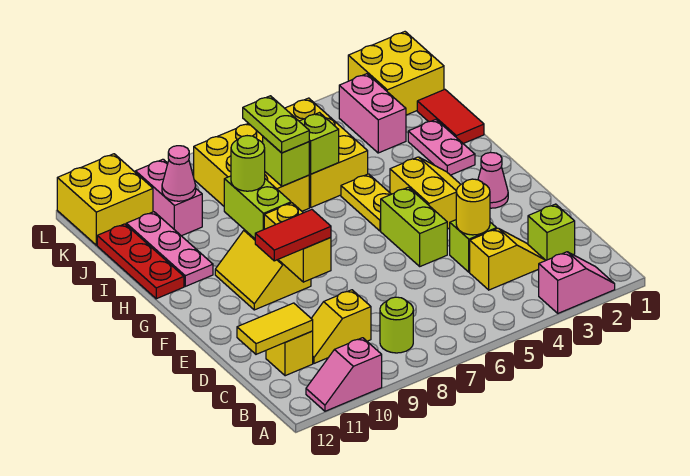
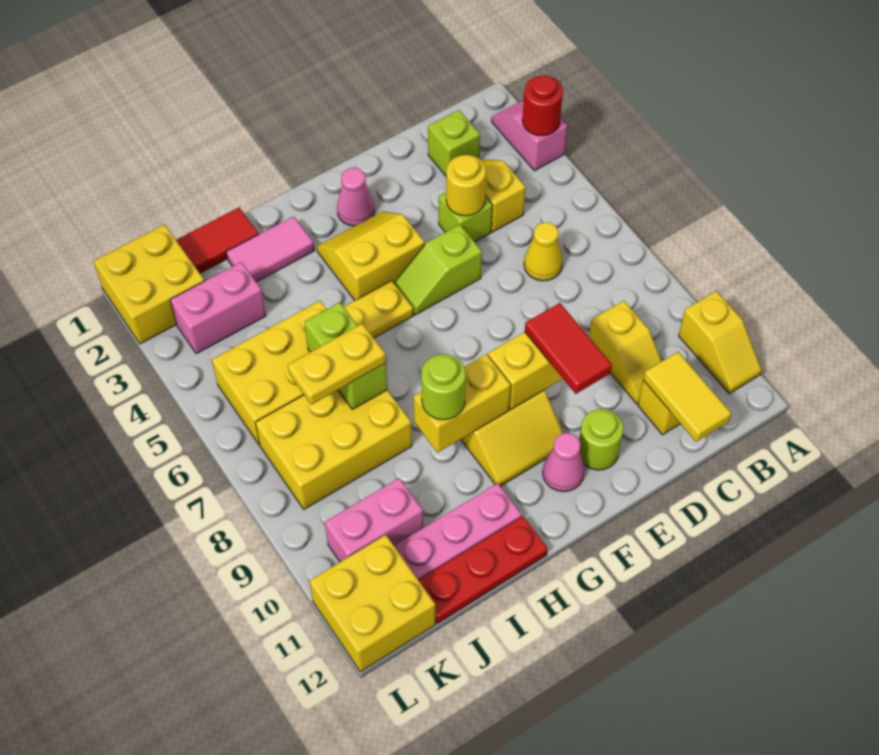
none -> red 1x1 round brick [522,75,563,136]
pink 1x2 slope [306,338,382,411] -> yellow 1x2 slope [679,291,762,394]
lime 1x1 round brick [380,297,413,353] -> lime 1x1 round brick moved to [579,409,623,470]
none -> yellow 1x1 cone [524,222,563,281]
lime 1x2 brick [381,187,447,266] -> lime 1x2 slope [394,225,482,315]
lime 1x2 brick [224,176,291,239] -> yellow 1x2 brick [413,354,511,453]
pink 1x2 plate [408,120,475,175] -> pink 1x2 tile [226,216,314,282]
lime 1x2 plate [243,96,309,153] -> yellow 1x2 plate [288,324,386,405]
pink 1x1 cone [162,146,196,201] -> pink 1x1 cone moved to [543,433,584,492]

